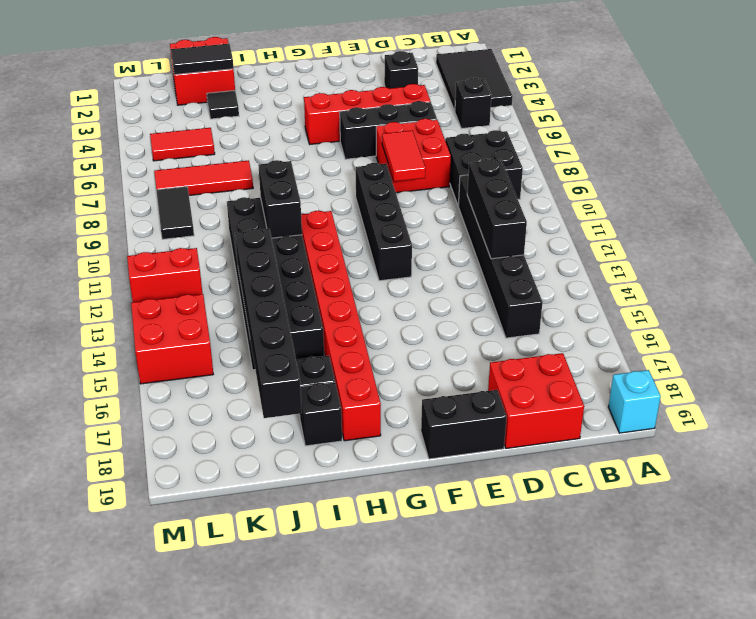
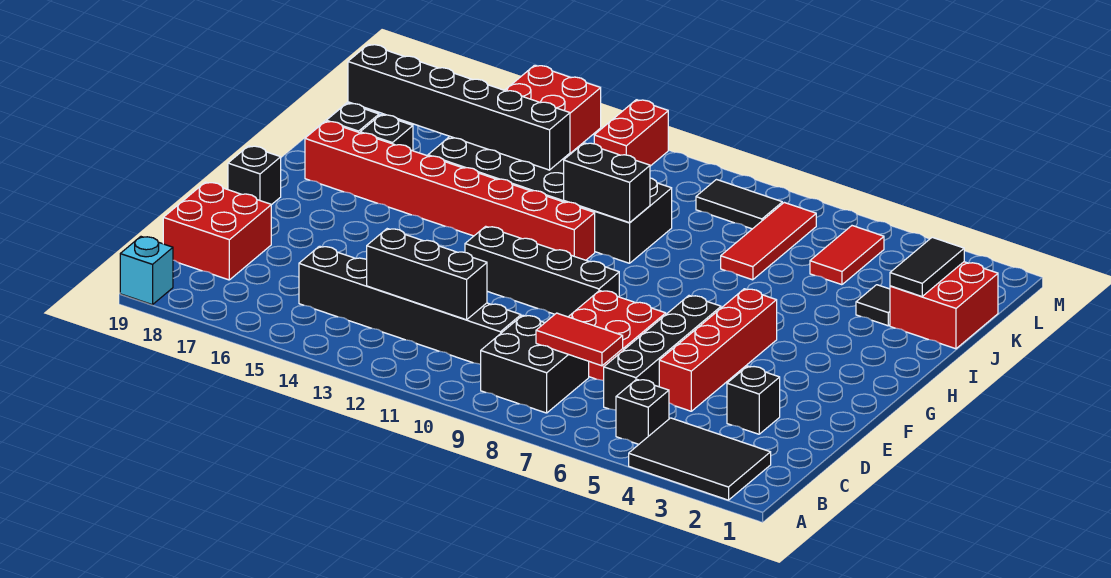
black 1x3 brick [340,101,437,159] -> black 1x4 brick [604,296,721,410]
red 1x2 tile [382,130,426,182] -> red 1x2 tile moved to [536,313,623,366]
black 1x2 brick [421,390,507,459] -> black 1x1 brick [228,146,281,205]

